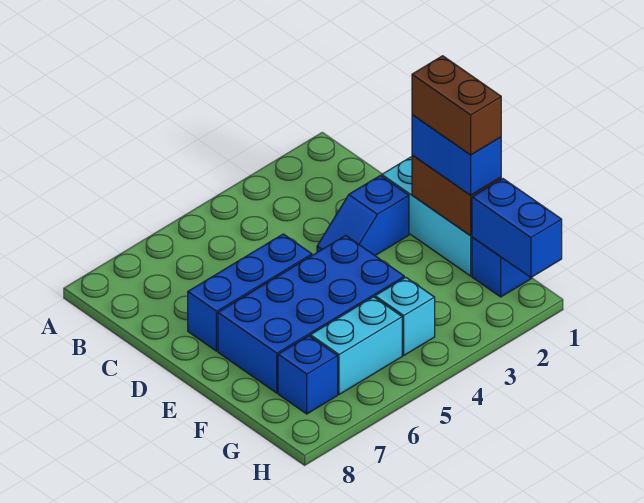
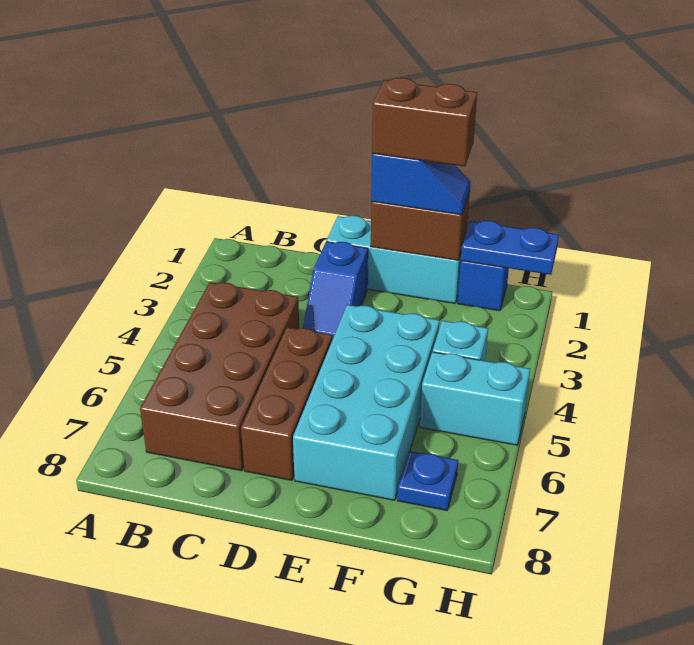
none -> brown 2x4 brick [140,282,299,471]
blue 1x3 brick [188,234,312,351] -> brown 1x3 brick [241,327,332,480]
blue 1x2 brick [412,115,501,195] -> blue 1x2 slope [371,153,471,215]
blue 2x4 brick [218,235,404,393] -> cyan 2x4 brick [293,305,440,500]
blue 1x2 brick [472,179,562,278] -> blue 1x2 plate [461,221,559,275]
cyan 1x2 brick [310,297,402,394] -> cyan 1x2 brick turned to [420,352,530,445]
blue 1x1 brick [278,336,338,414] -> blue 1x1 plate [397,451,458,511]

